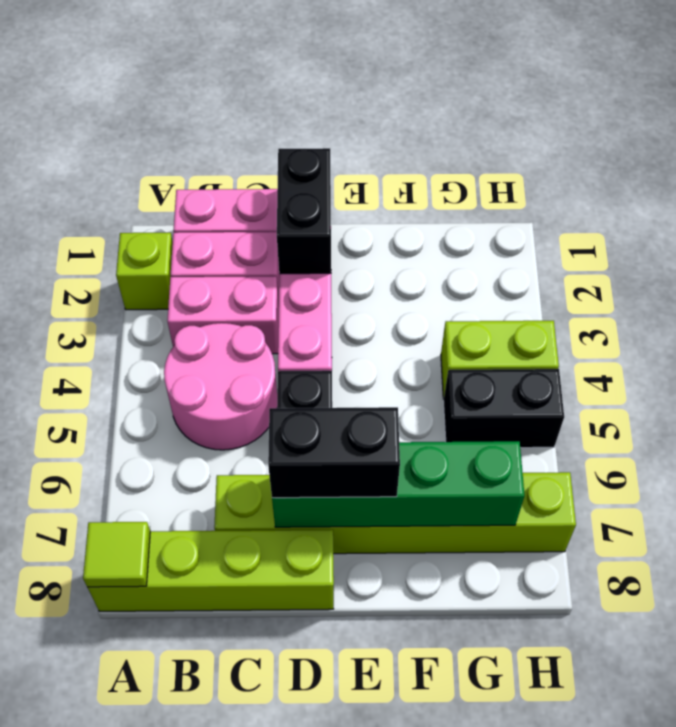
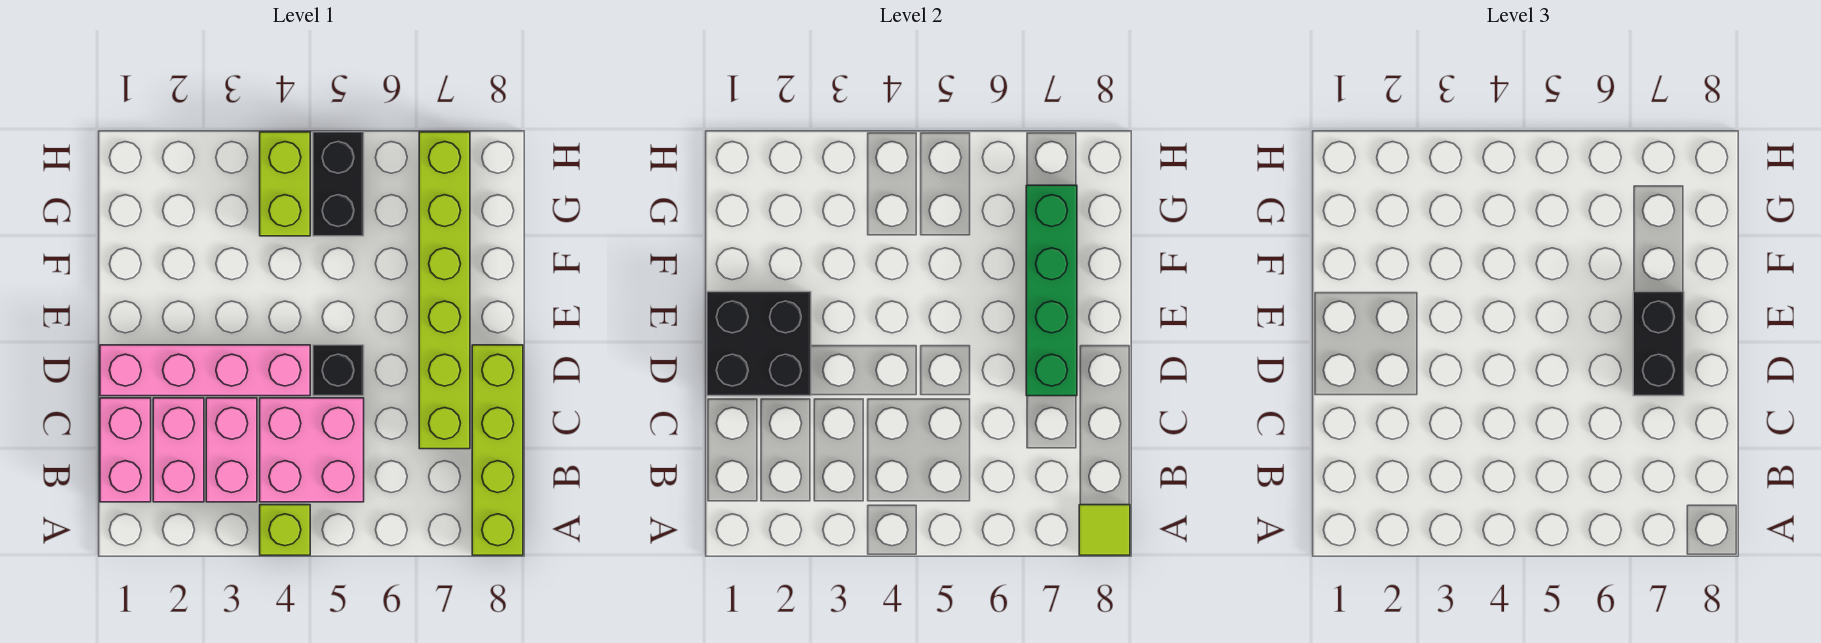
lime 1x1 brick [116,233,173,310] -> lime 1x1 brick moved to [260,505,310,555]
pink 2x2 round brick [164,323,277,450] -> pink 2x2 brick [260,398,364,502]
black 1x2 brick [277,148,331,274] -> black 2x2 brick [707,292,811,396]

